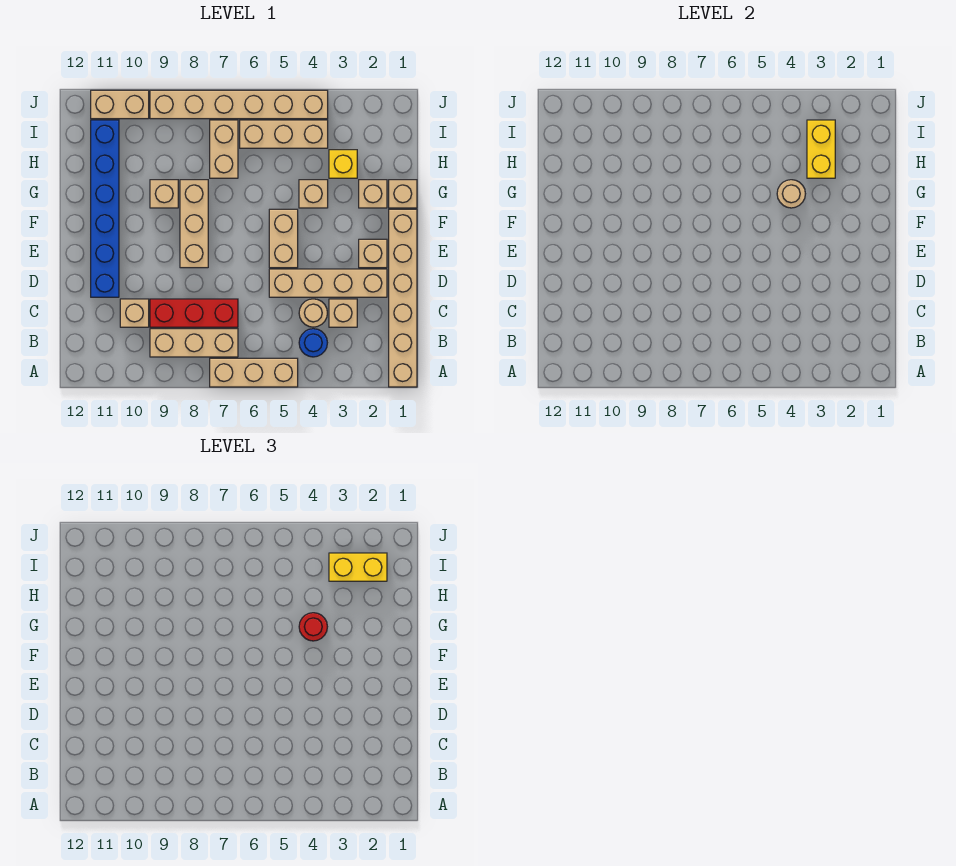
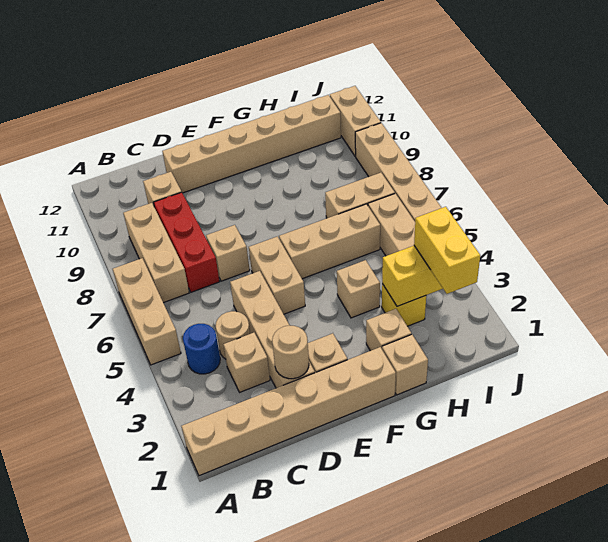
blue 1x6 brick [91,120,119,297] -> tan 1x6 brick [162,95,341,193]
tan 1x2 brick [269,209,298,268] -> tan 1x2 brick turned to [249,236,305,314]
tan 1x3 brick [180,180,208,268] -> tan 1x3 brick moved to [279,204,380,279]
tan 1x1 round brick [777,180,805,208] -> tan 1x1 round brick moved to [272,326,309,379]
red 1x1 round brick [299,613,327,641] -> none
tan 1x1 brick [150,180,178,208] -> tan 1x1 brick moved to [206,225,250,281]

